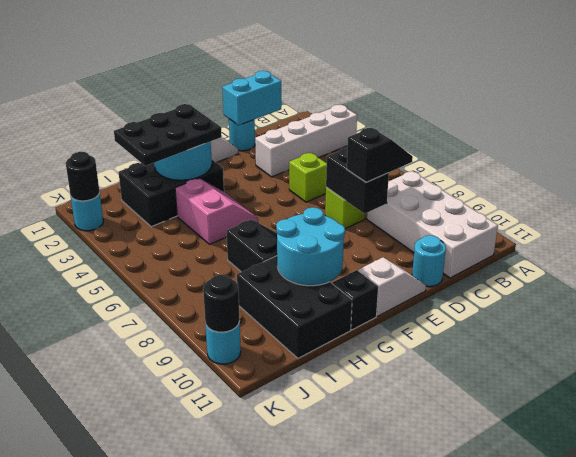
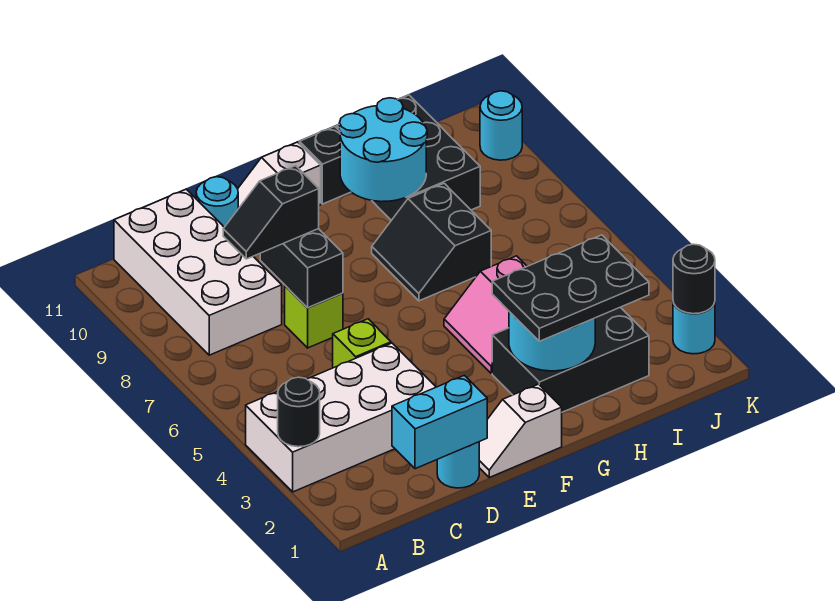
white 1x4 brick [255,105,357,177] -> white 2x4 brick [246,343,436,492]
black 1x1 round brick [203,275,240,332] -> black 1x1 round brick moved to [278,377,320,447]

